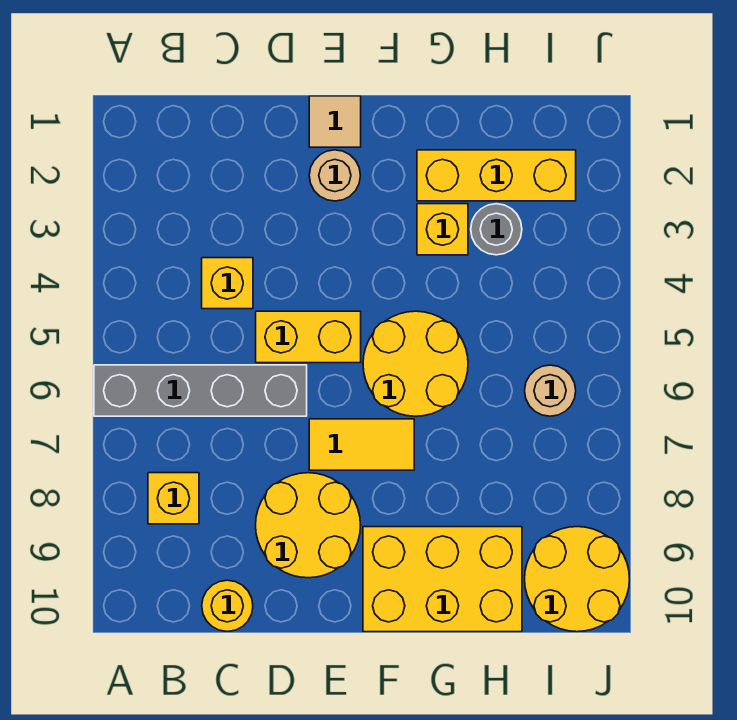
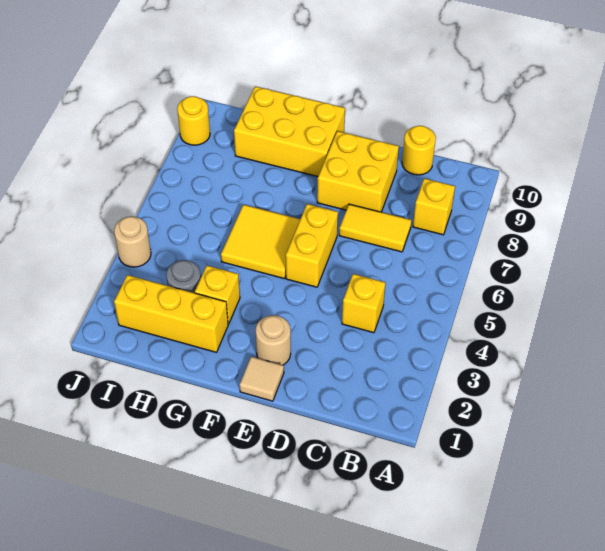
grey 1x4 brick [94,365,307,416] -> none
yellow 1x2 brick [256,311,361,363] -> yellow 1x2 brick turned to [286,204,338,287]
yellow 2x2 round brick [256,473,361,578] -> yellow 2x2 brick [317,131,399,212]
yellow 1x2 tile [309,419,414,470] -> yellow 1x2 tile moved to [339,204,412,252]
yellow 2x2 round brick [363,311,468,416] -> yellow 2x2 tile [221,205,300,278]
tan 1x1 round brick [525,365,576,416] -> tan 1x1 round brick moved to [114,217,151,267]
yellow 2x2 round brick [525,527,630,632] -> yellow 1x1 round brick [177,96,210,145]

